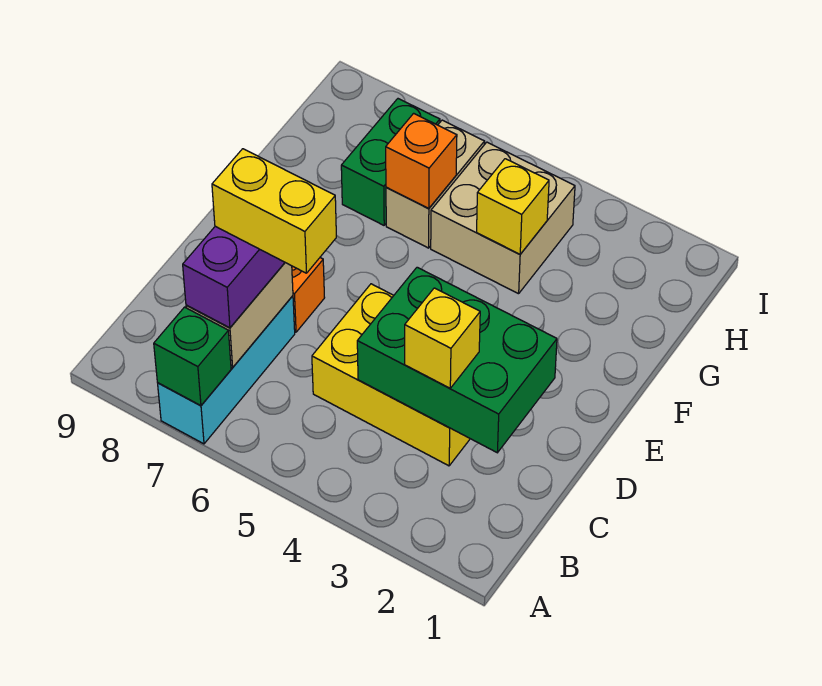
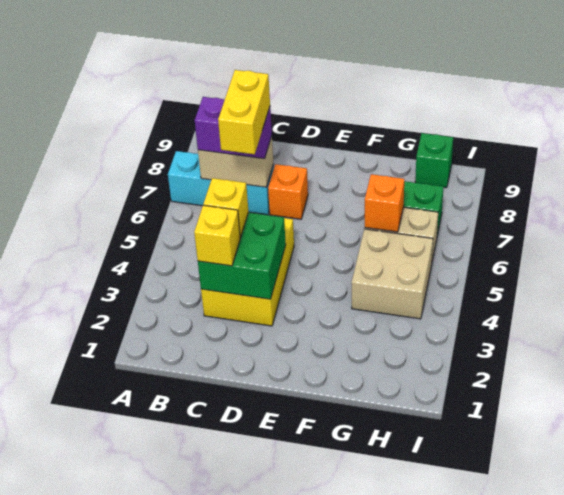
green 1x1 brick [154,307,231,406] -> green 1x1 brick moved to [415,133,453,188]
green 2x3 brick [357,267,557,453] -> green 2x2 brick [198,212,286,299]
yellow 1x1 brick [477,159,549,254] -> yellow 1x1 brick moved to [203,178,248,238]

